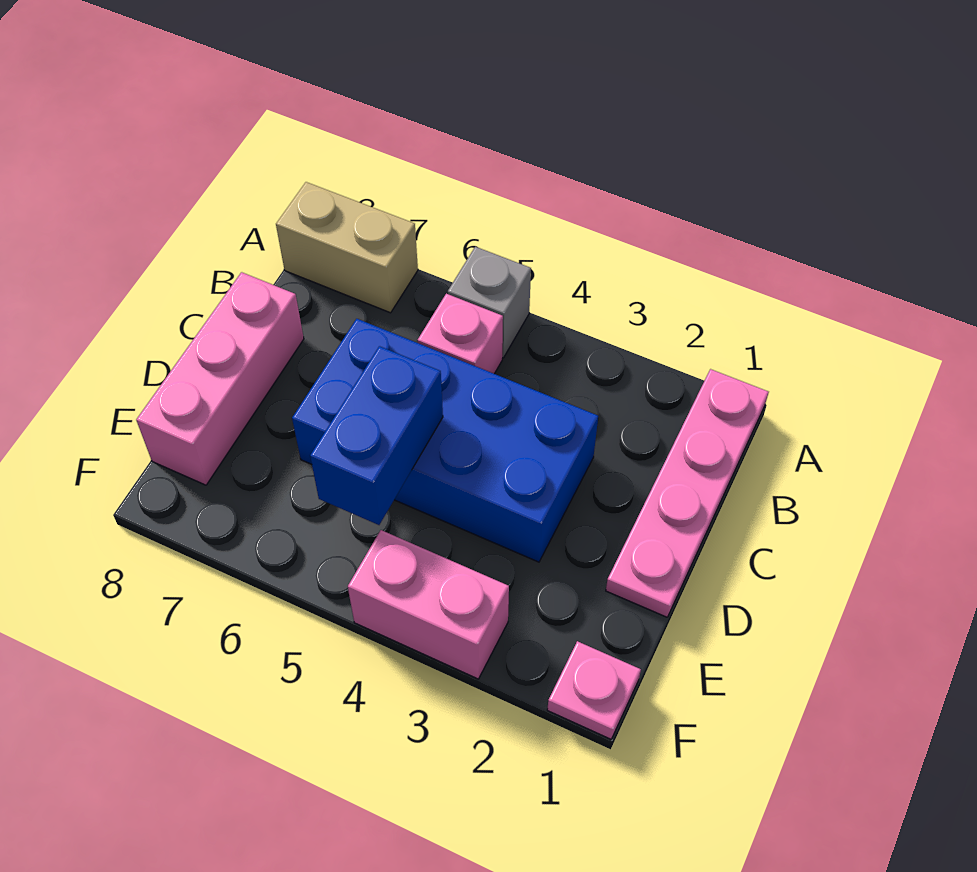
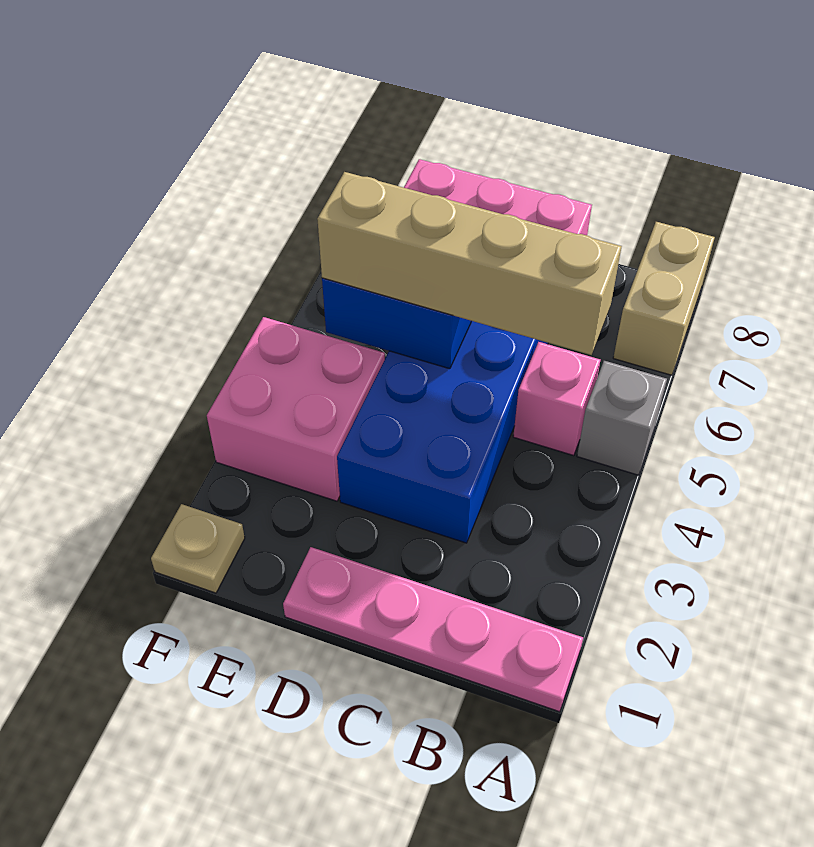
none -> tan 1x4 brick [317,172,622,355]
pink 1x1 plate [547,641,641,739] -> tan 1x1 plate [151,504,245,593]
pink 1x2 brick [348,530,509,679] -> pink 2x2 brick [207,317,385,501]

